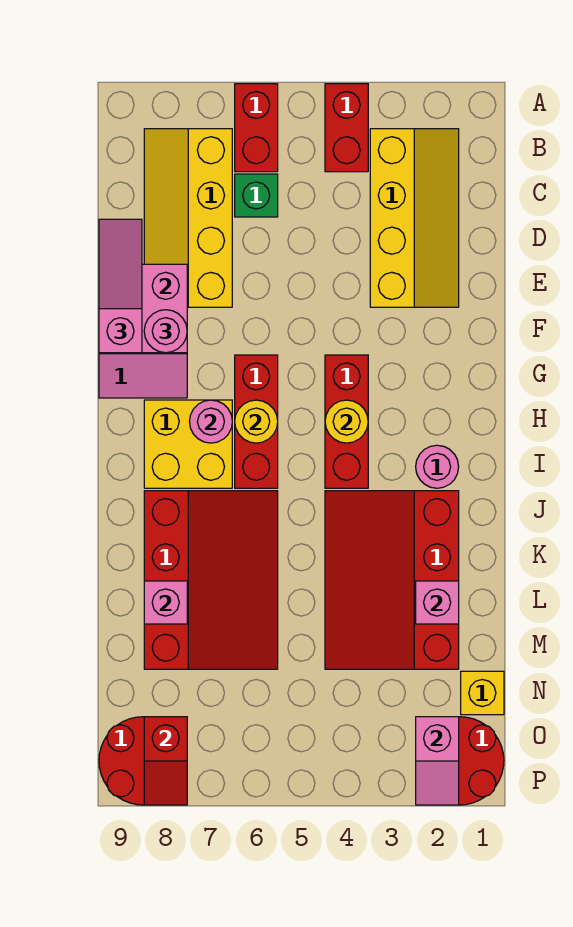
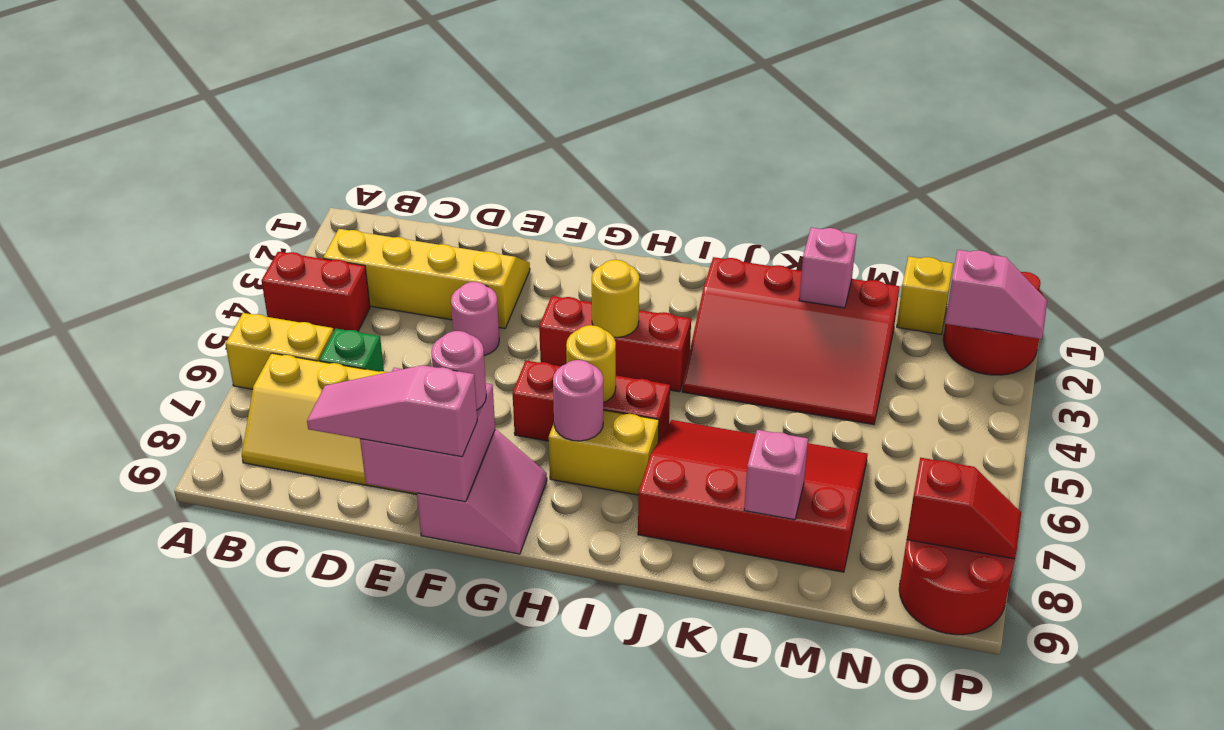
red 1x2 brick [235,84,278,172] -> yellow 1x2 brick [226,313,334,389]
yellow 2x2 brick [144,400,232,488] -> yellow 1x2 brick [549,410,659,495]
pink 1x1 round brick [416,445,459,488] -> pink 1x1 round brick moved to [451,282,499,356]

